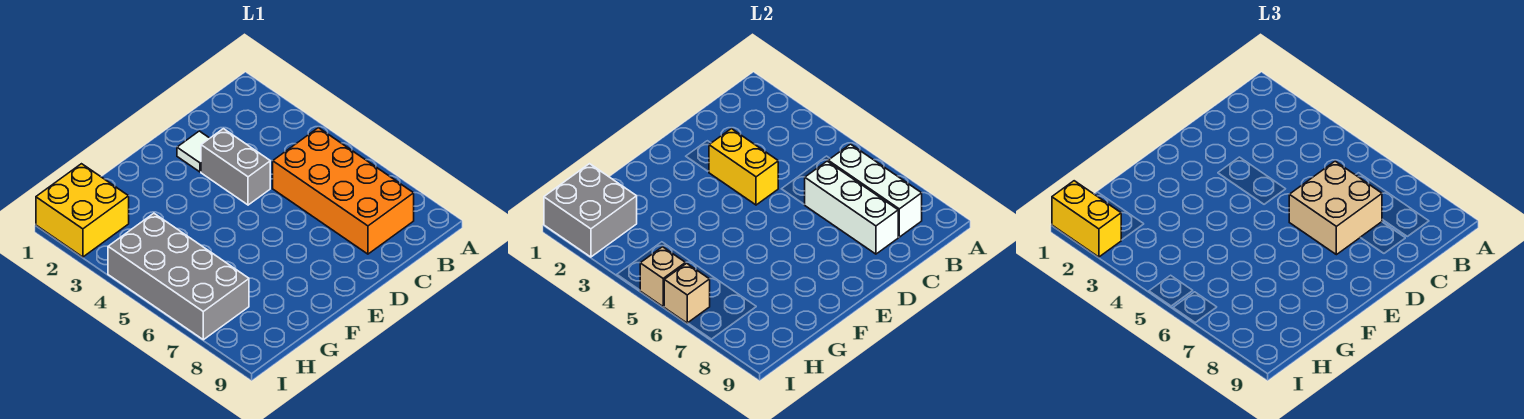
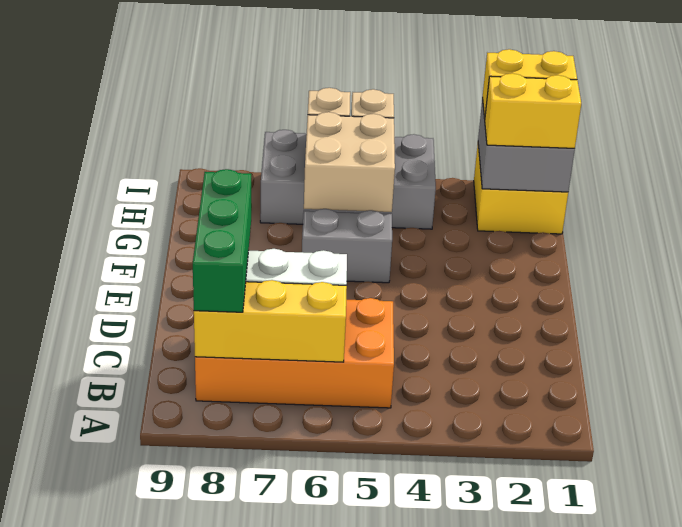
white 1x3 brick [828,144,922,237] -> yellow 1x3 brick [194,280,347,362]
none -> green 1x3 brick [193,169,251,312]
tan 2x2 brick [1289,161,1382,255] -> tan 2x2 brick moved to [304,112,395,212]
white 1x1 tile [177,131,210,172] -> none
grey 1x2 brick [201,129,270,205] -> grey 1x2 brick moved to [302,209,392,283]
yellow 1x2 brick [709,129,778,205] -> yellow 1x2 brick moved to [485,73,581,148]

